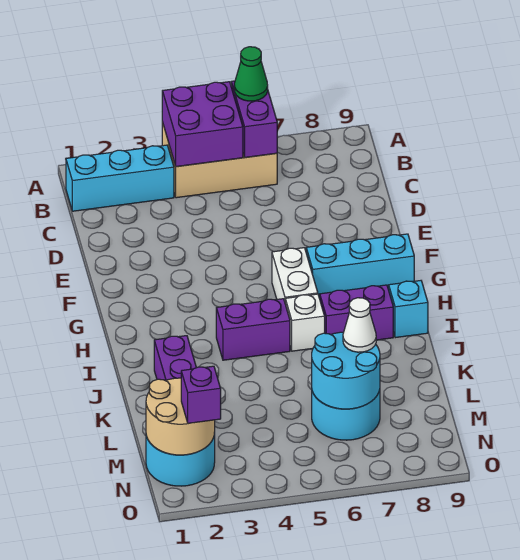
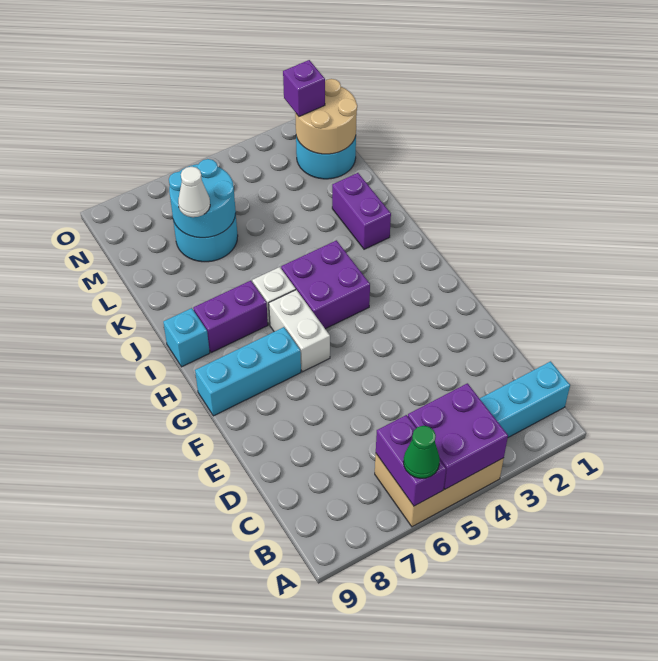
purple 1x2 brick [216,299,290,360] -> purple 2x2 brick [281,240,370,329]

